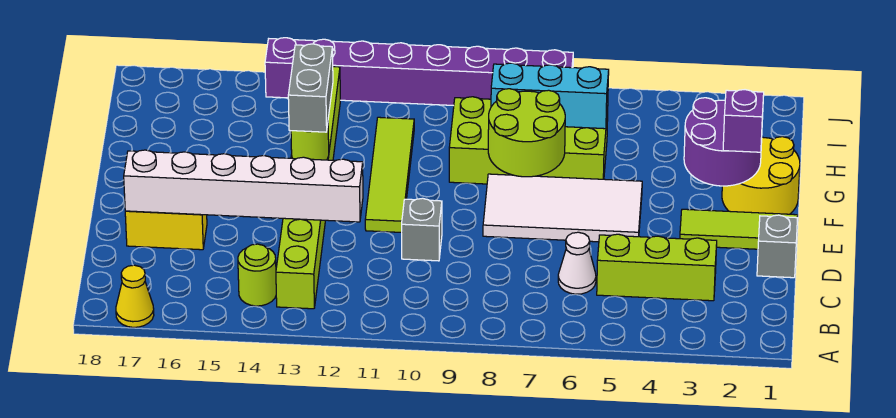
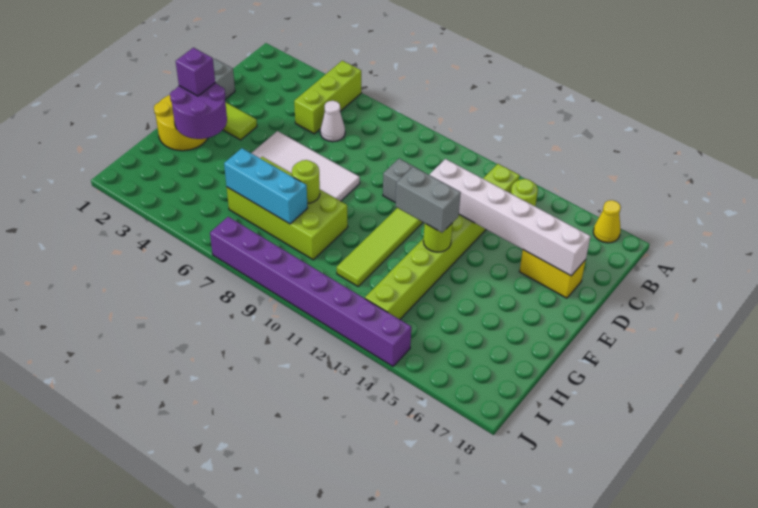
lime 1x3 brick [597,234,717,301] -> lime 1x3 brick turned to [294,61,361,134]
lime 2x2 round brick [488,89,565,177] -> lime 1x1 round brick [292,160,320,203]
grey 1x2 brick [288,44,333,132] -> grey 1x2 brick turned to [396,166,461,233]

